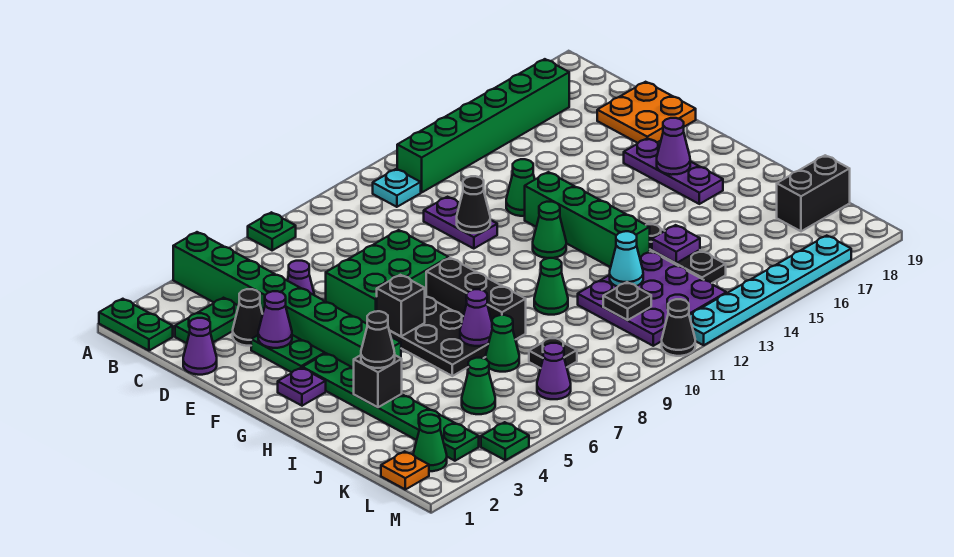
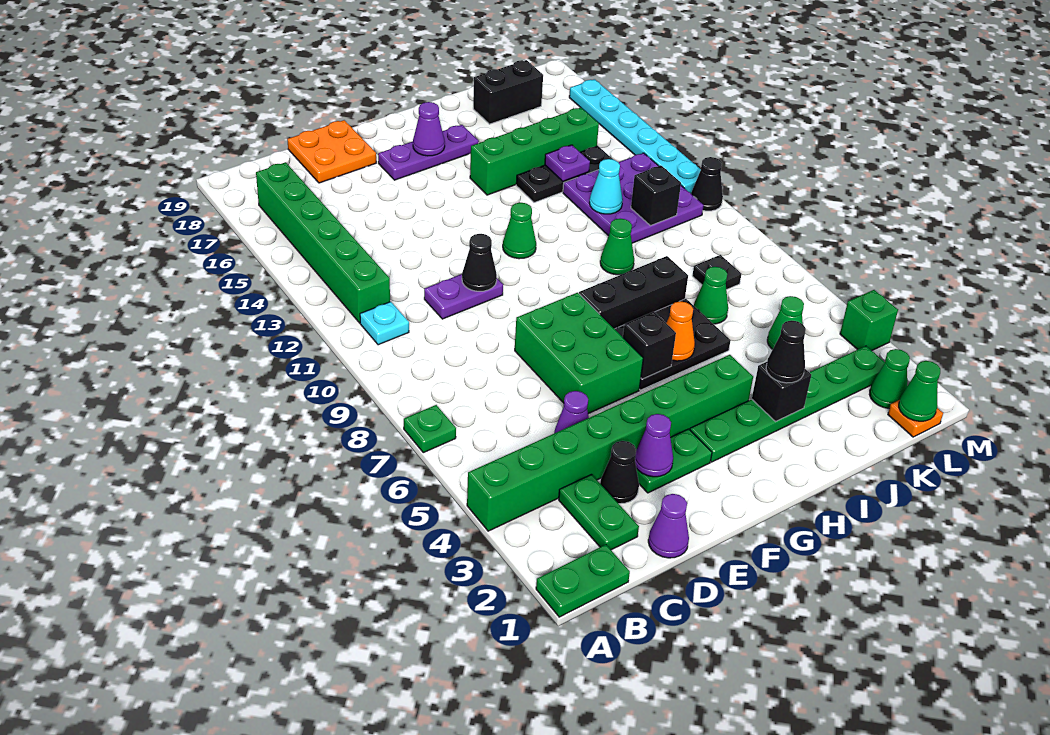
green 1x1 cone [506,159,535,216] -> green 1x1 cone moved to [899,361,940,421]
green 1x4 brick [525,172,650,267] -> green 1x4 brick moved to [470,107,599,195]
purple 1x1 plate [278,368,326,406] -> none
none -> orange 1x1 cone [666,301,695,361]
purple 1x1 cone [460,289,492,346] -> none
black 1x1 plate [603,282,651,320] -> black 1x1 brick [631,165,681,226]
black 1x2 brick [777,155,850,231] -> black 1x2 brick turned to [473,60,543,124]
purple 1x1 cone [537,343,571,399] -> none
green 1x1 plate [481,422,529,460] -> green 1x1 brick [840,290,898,351]

